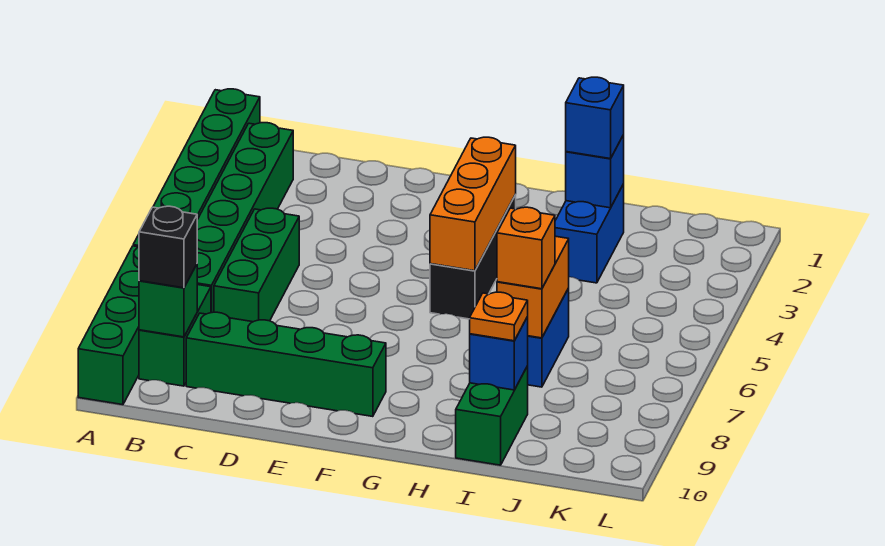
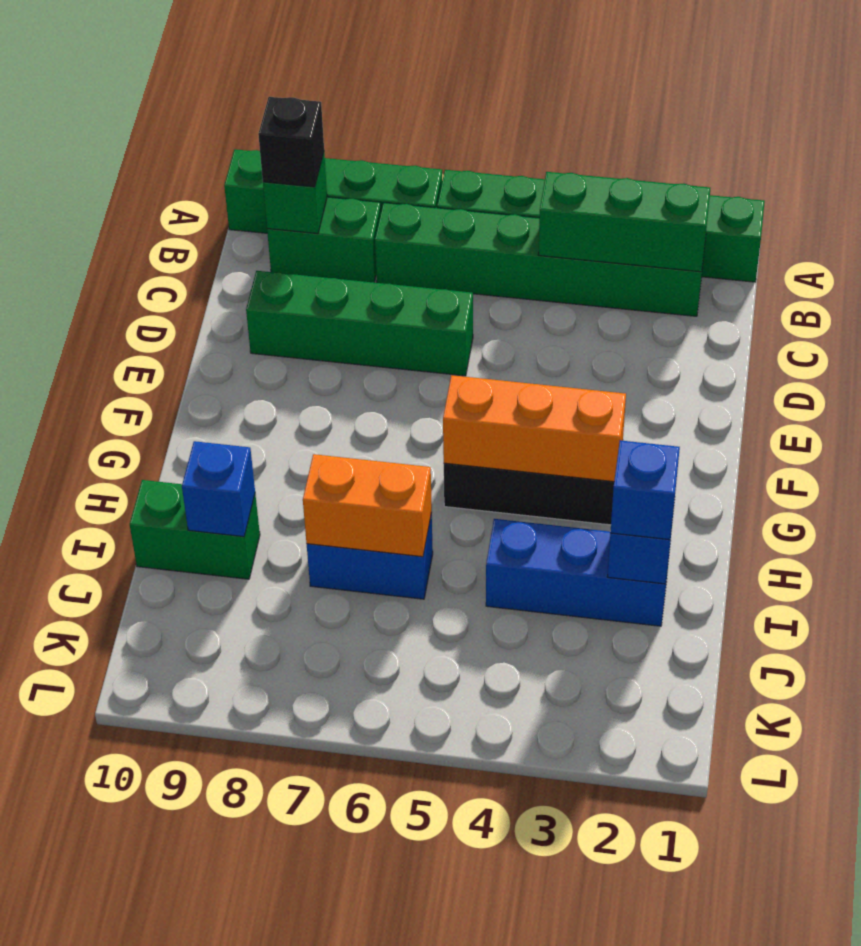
green 1x3 brick [214,208,299,322] -> green 1x3 brick moved to [538,172,710,272]
green 1x4 brick [186,312,386,417] -> green 1x4 brick turned to [246,271,473,376]
blue 1x2 brick [555,184,624,283] -> blue 1x3 brick [486,519,670,626]
orange 1x1 brick [497,207,555,289] -> none
orange 1x1 plate [470,292,528,341] -> none

